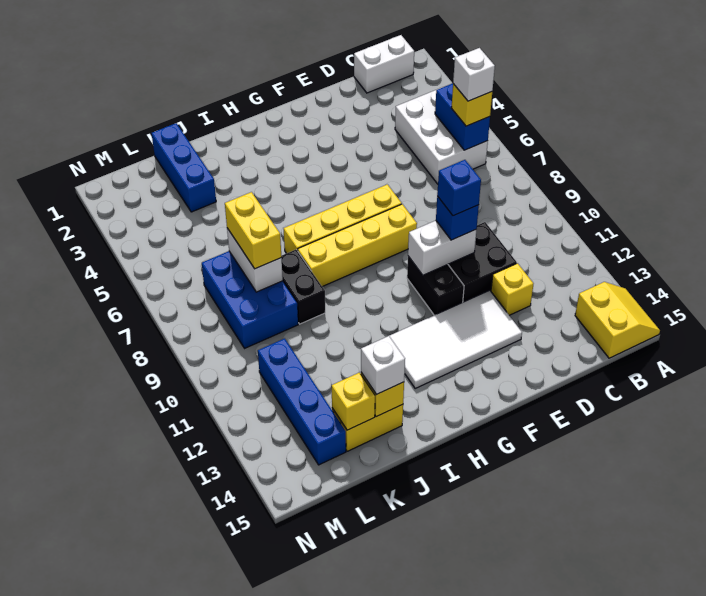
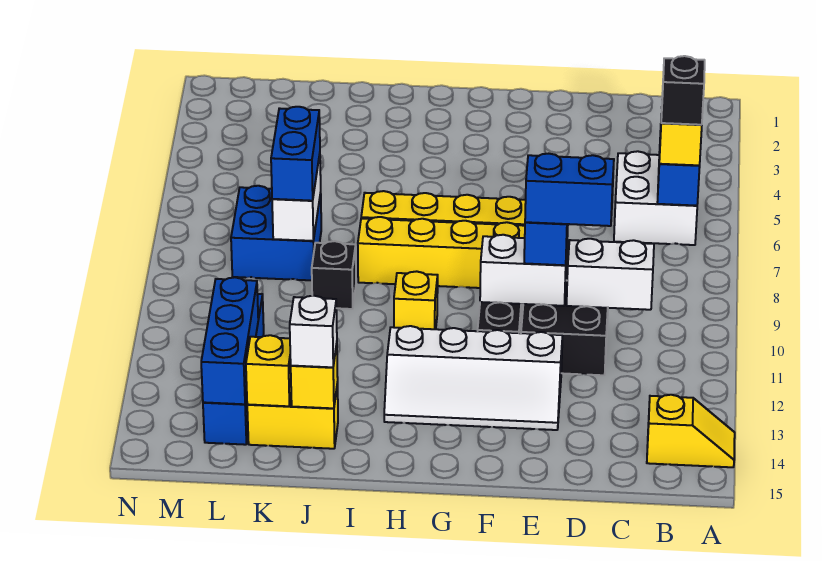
yellow 2x2 slope [575,282,660,358] -> yellow 1x2 slope [647,395,735,467]
white 1x2 brick [354,35,414,93] -> white 1x2 brick moved to [567,239,654,310]
white 2x3 brick [395,90,488,184] -> white 2x2 brick [614,151,697,245]
white 1x1 brick [453,48,495,101] -> black 1x1 brick [661,56,705,125]
yellow 1x1 brick [491,263,533,315] -> yellow 1x1 brick moved to [394,271,438,329]
blue 1x1 brick [437,160,481,216] -> blue 1x2 brick [525,154,614,226]
white 2x4 tile [389,290,522,388] -> white 2x4 slope [384,326,563,430]
black 1x2 brick [281,250,325,324] -> black 1x1 brick [312,241,356,309]
blue 1x3 brick [152,123,216,212] -> blue 1x3 brick moved to [201,277,258,404]
blue 2x3 brick [202,251,298,348] -> blue 2x2 brick [231,186,321,280]
yellow 1x2 brick [225,192,281,269] -> blue 1x2 brick [271,107,320,201]

